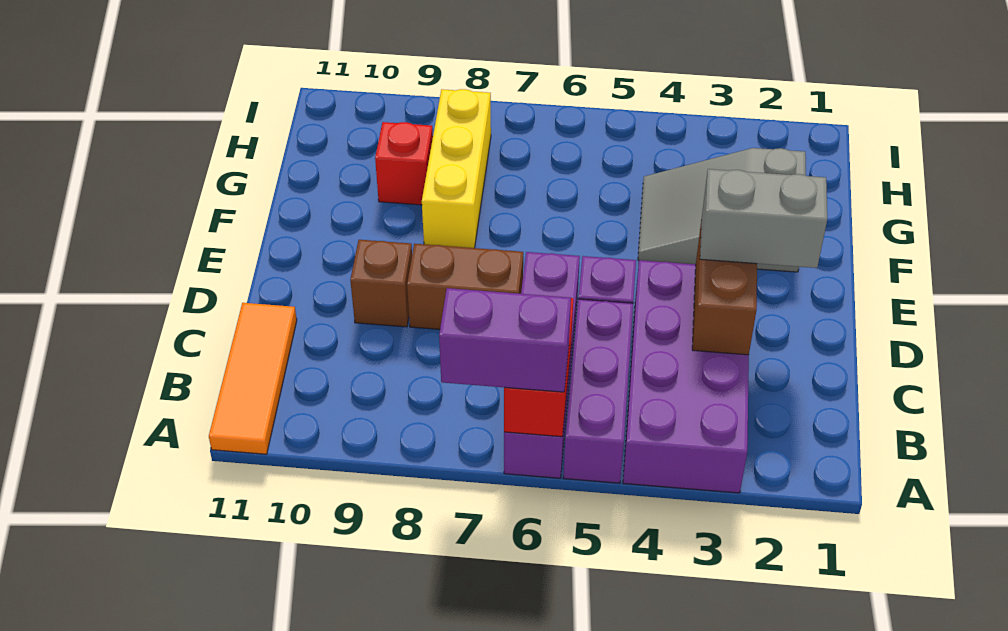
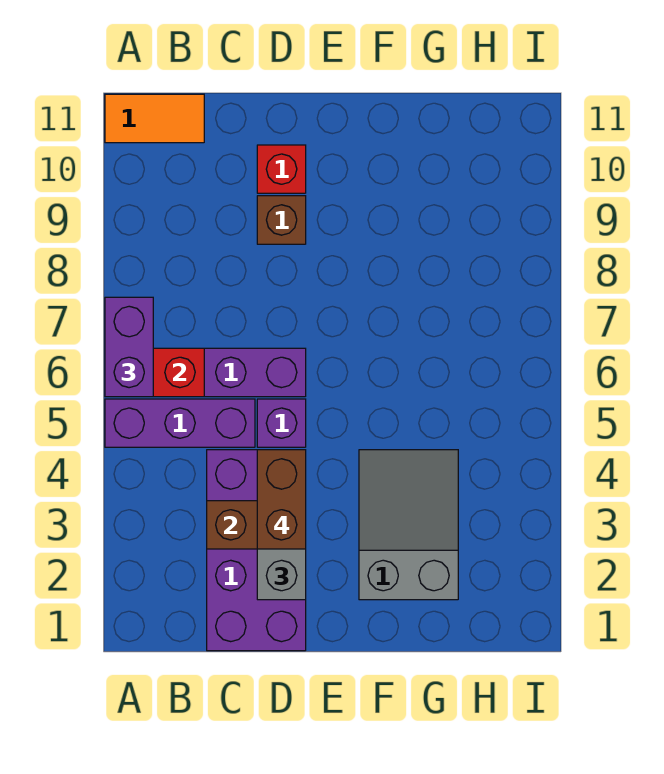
purple 2x4 brick [623,260,749,493] -> purple 2x4 brick turned to [207,450,306,651]
orange 1x3 tile [209,303,297,454] -> orange 1x2 tile [105,94,204,143]
brown 1x2 brick [407,244,523,329] -> brown 1x2 brick moved to [257,450,306,549]
yellow 1x3 brick [422,89,491,248] -> none
red 1x1 brick [375,122,433,205] -> red 1x1 brick moved to [257,145,306,193]

